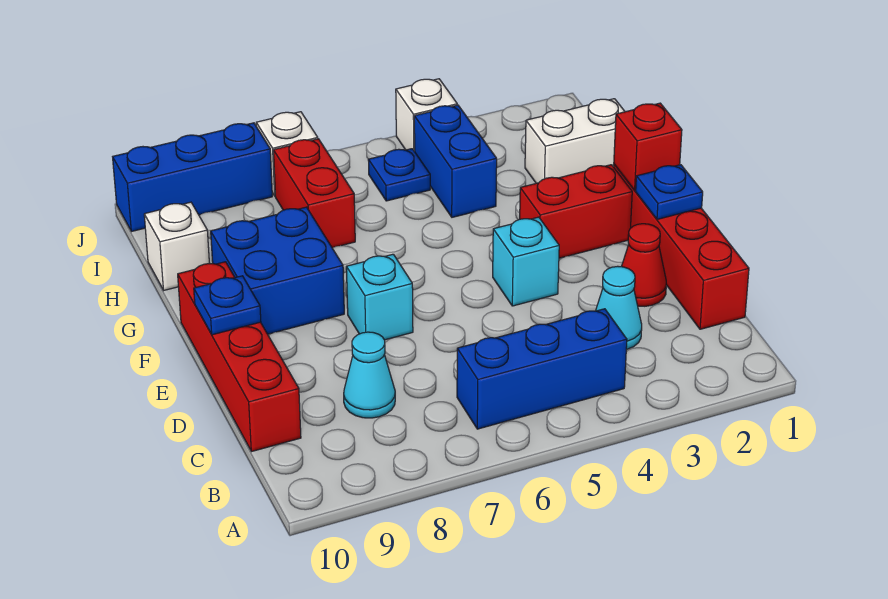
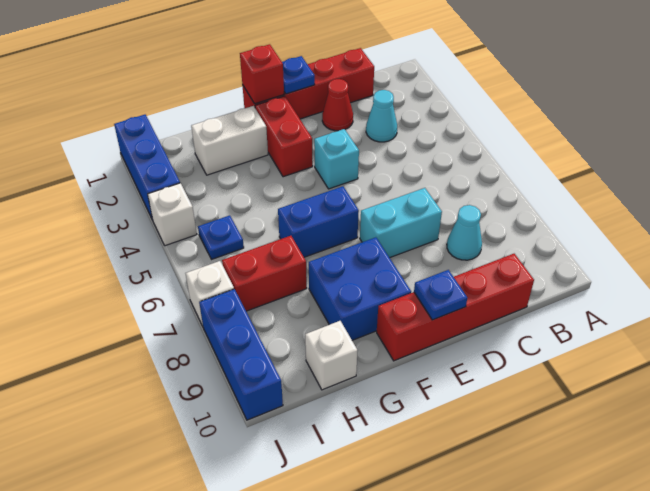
blue 1x3 brick [457,309,627,429] -> blue 1x3 brick moved to [114,115,180,220]
cyan 1x1 brick [346,254,413,340] -> cyan 1x2 brick [360,188,442,258]
white 1x2 brick [525,99,625,183] -> white 1x2 brick turned to [191,106,268,175]
blue 1x2 brick [414,105,497,217] -> blue 1x2 brick moved to [278,186,359,257]

